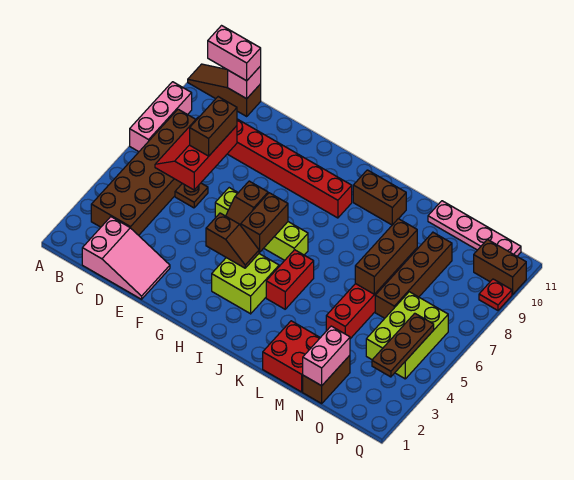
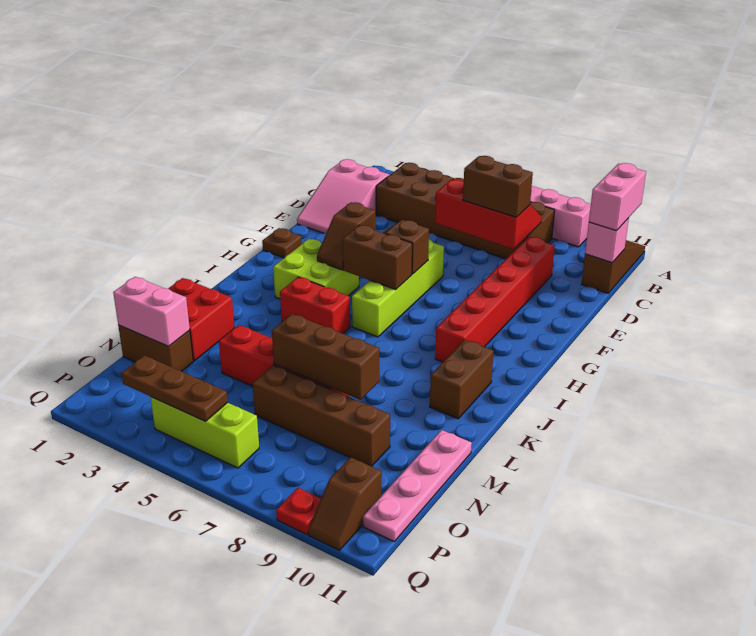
brown 1x1 plate [175,183,208,208] -> brown 1x1 plate moved to [262,228,302,258]
lime 2x3 brick [366,292,448,379] -> lime 1x3 brick [150,397,259,468]
brown 1x2 brick [474,240,526,295] -> brown 1x2 slope [308,457,382,550]

